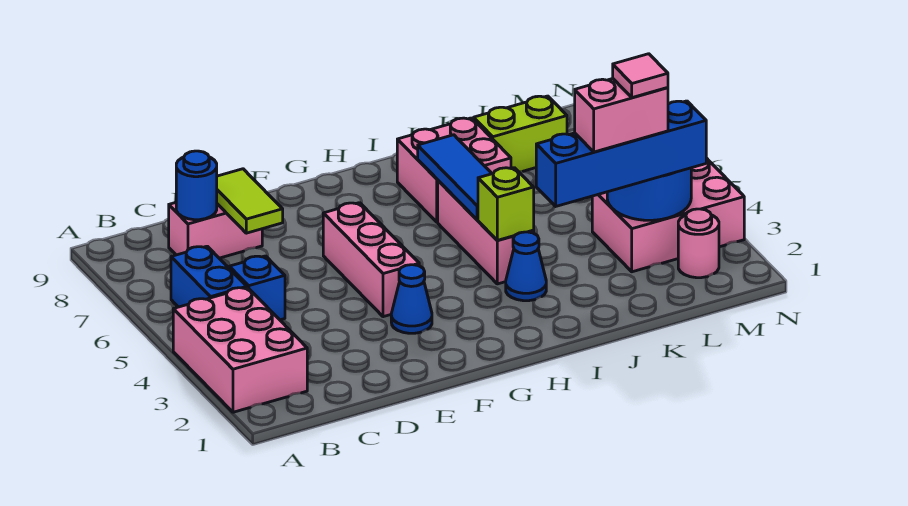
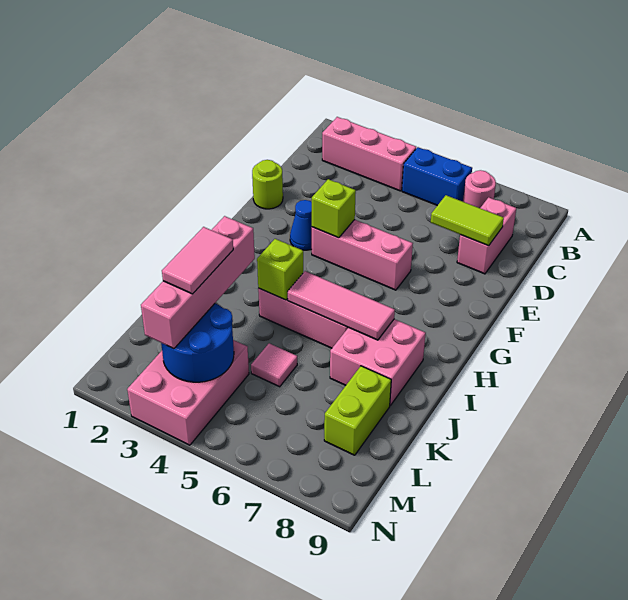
pink 2x3 brick [173,287,307,412] -> pink 1x3 brick [322,117,416,191]
blue 1x1 brick [229,256,285,320] -> none
blue 1x1 round brick [176,151,217,220] -> none
none -> lime 1x1 round brick [252,160,283,209]
none -> lime 1x1 brick [312,179,356,238]
blue 1x1 cone [506,232,546,301] -> none
blue 1x3 tile [418,135,492,220] -> pink 1x3 tile [288,271,395,340]
blue 1x4 brick [536,101,706,206] -> pink 1x4 brick [141,216,255,349]
pink 1x2 brick [575,79,668,152] -> pink 1x2 tile [162,227,233,294]
pink 1x1 tile [613,54,668,98] -> pink 1x1 tile moved to [251,343,297,387]
pink 1x1 round brick [678,209,719,278] -> pink 1x1 round brick moved to [463,170,496,208]

